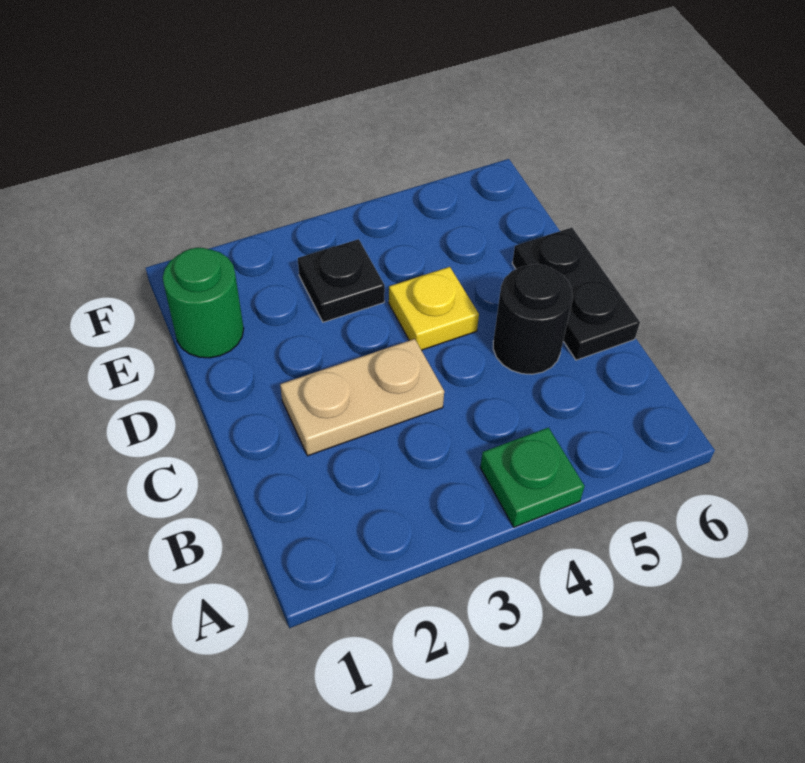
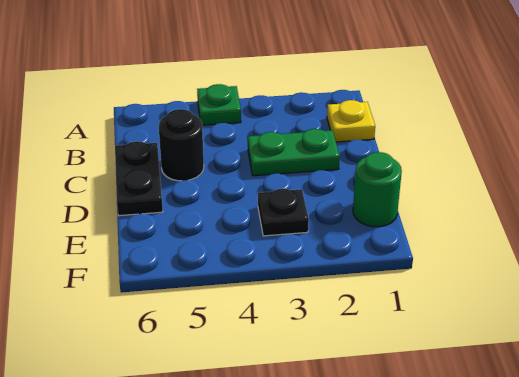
tan 1x2 plate [280,339,444,456] -> green 1x2 plate [248,129,340,176]
yellow 1x1 plate [389,267,479,350] -> yellow 1x1 plate moved to [327,100,375,142]

